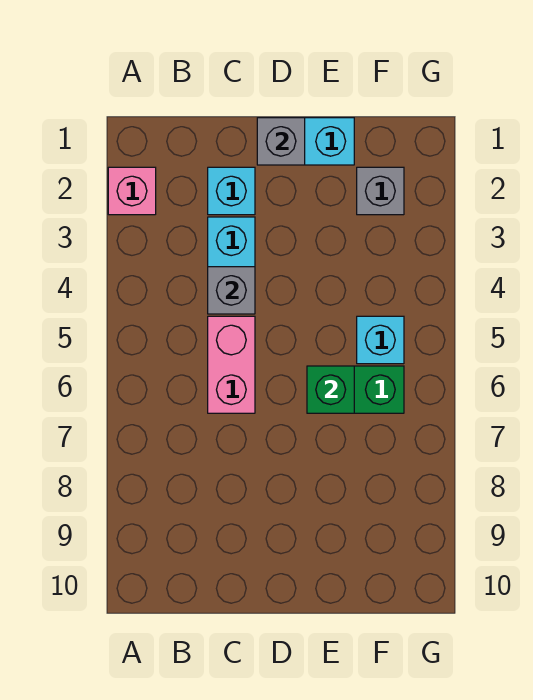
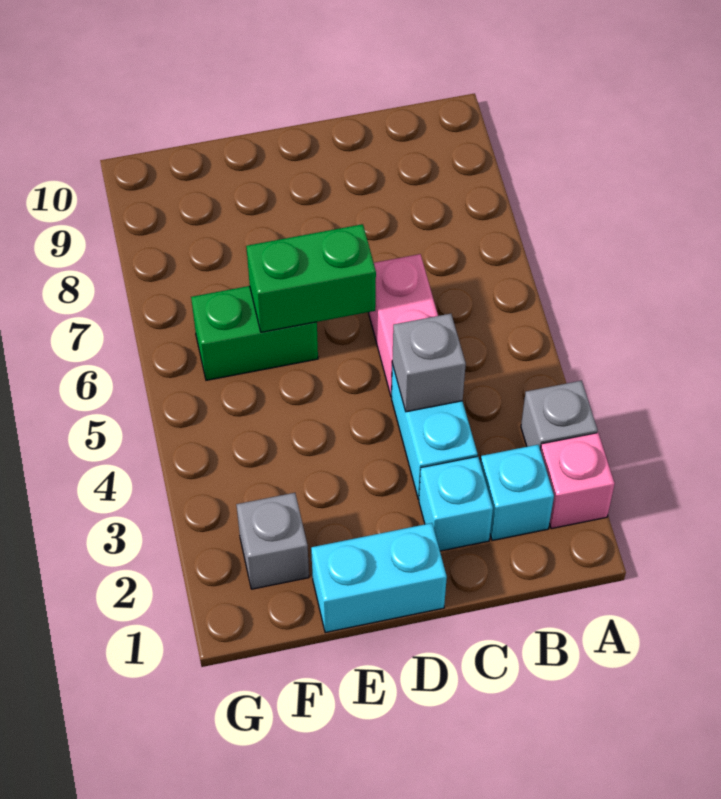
grey 1x1 brick [257,118,305,165] -> grey 1x1 brick moved to [521,381,598,450]
green 1x1 brick [307,366,354,413] -> green 1x2 brick [246,224,376,332]
cyan 1x1 brick [357,316,404,364] -> cyan 1x1 brick moved to [480,445,554,541]

